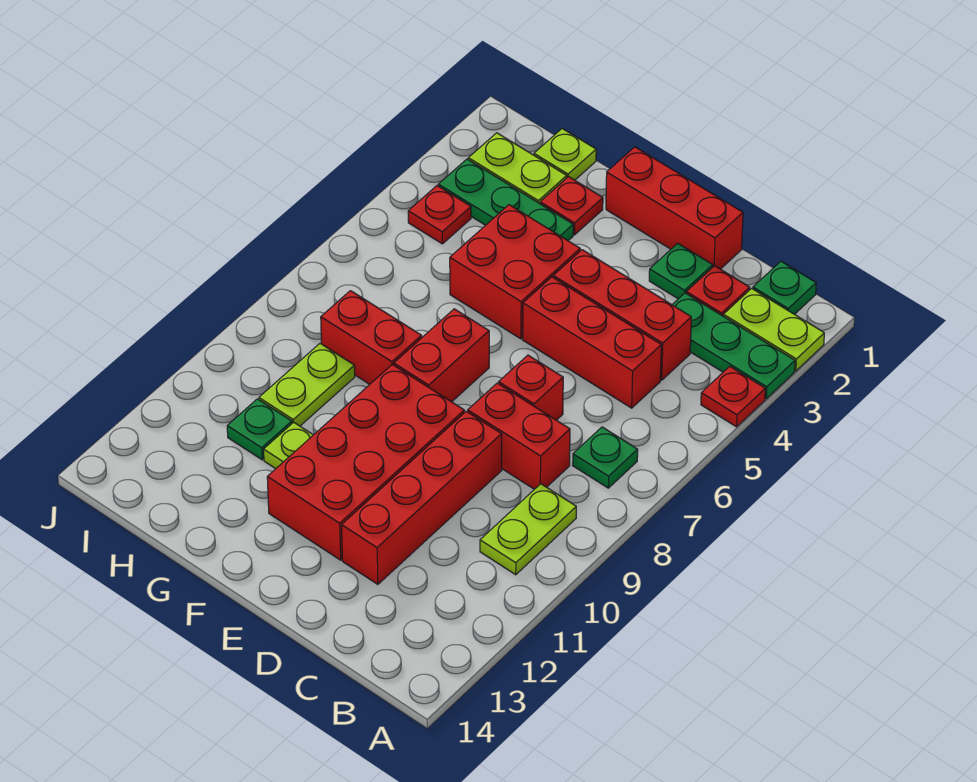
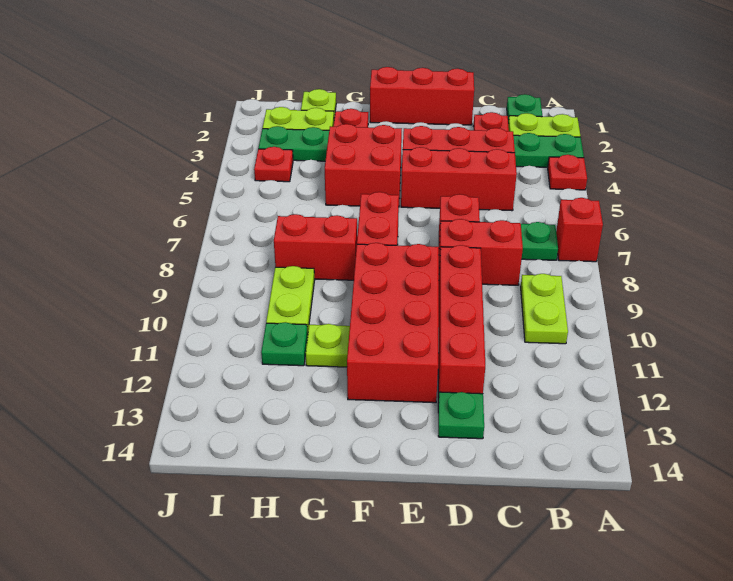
none -> red 1x1 brick [556,198,603,262]
green 1x1 plate [649,243,713,299] -> green 1x1 plate moved to [438,392,484,439]

